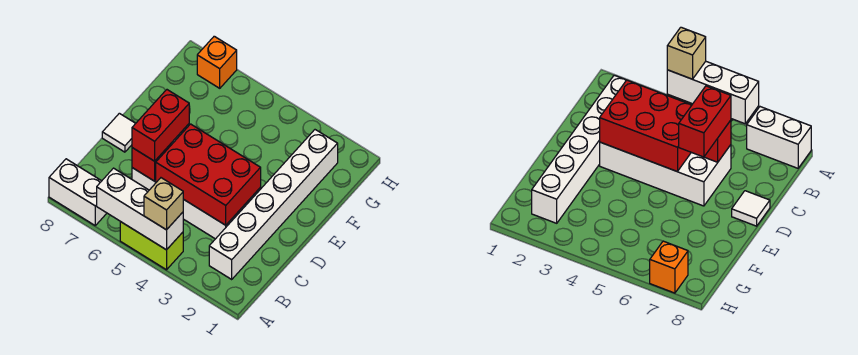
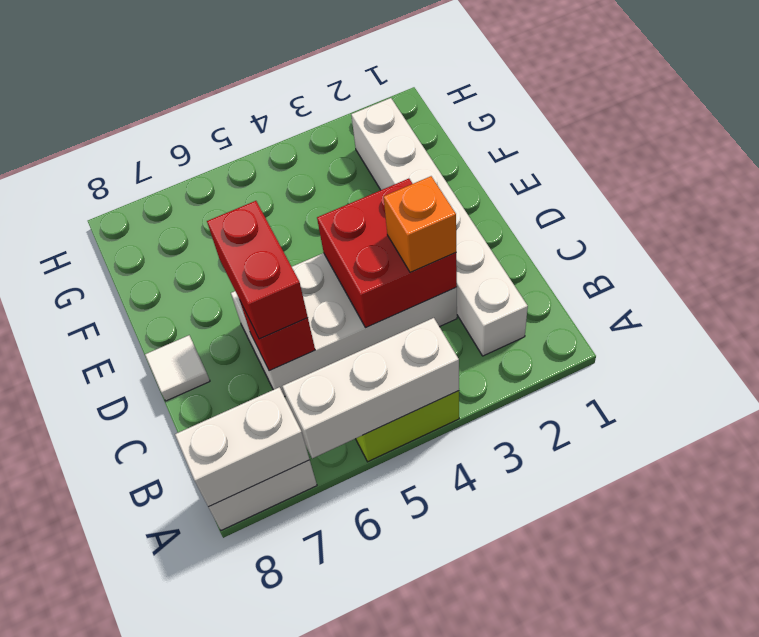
tan 1x1 brick [144,178,183,230] -> none
none -> white 1x2 brick [175,387,310,507]
red 2x3 brick [156,124,261,225] -> red 2x2 brick [317,179,457,328]
orange 1x1 brick [197,36,237,88] -> orange 1x1 brick moved to [384,176,456,273]

